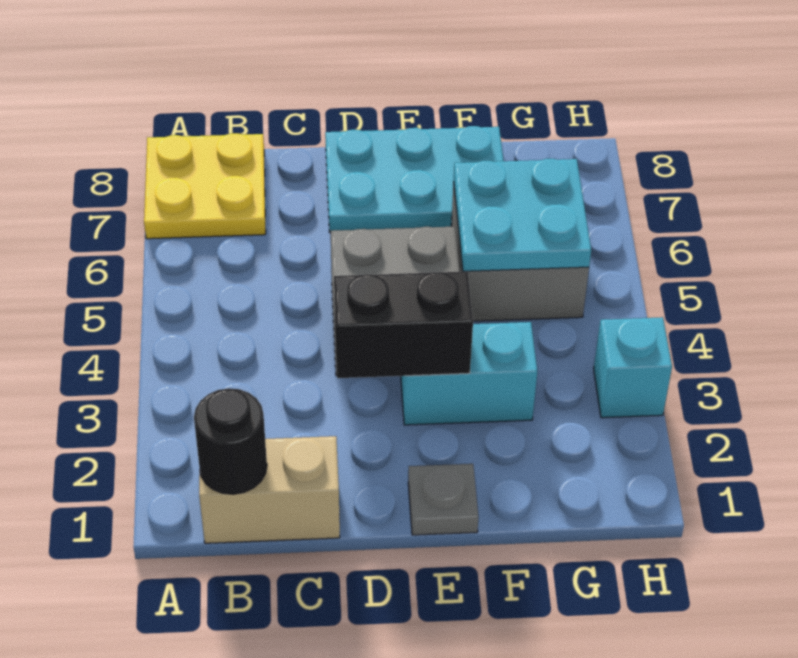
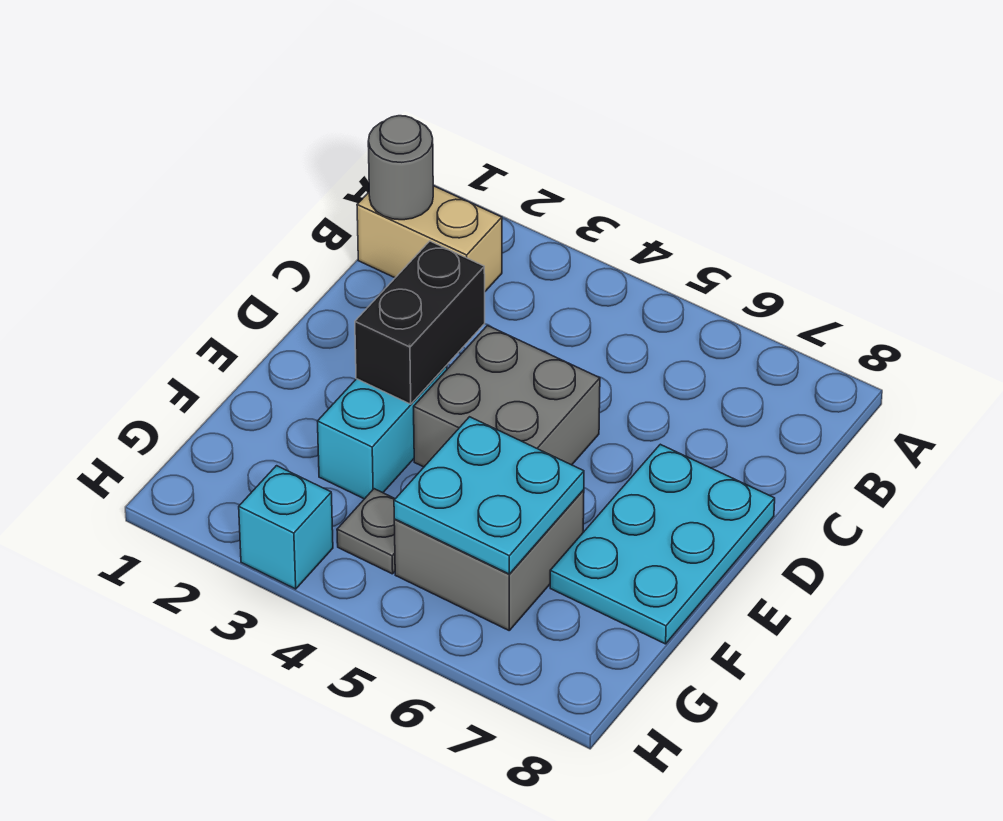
yellow 2x2 plate [144,133,266,239] -> none
tan 1x2 brick [199,436,340,543] -> tan 1x2 brick turned to [357,186,502,291]
black 1x1 round brick [194,388,267,494] -> grey 1x1 round brick [368,116,433,220]
grey 1x1 plate [408,464,479,535] -> grey 1x1 plate moved to [337,489,395,574]

